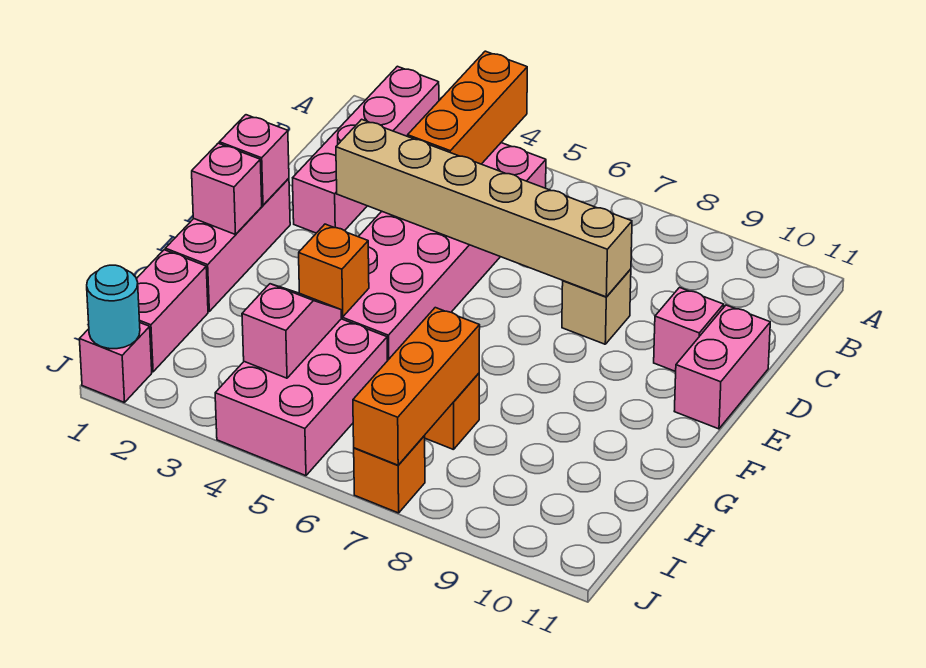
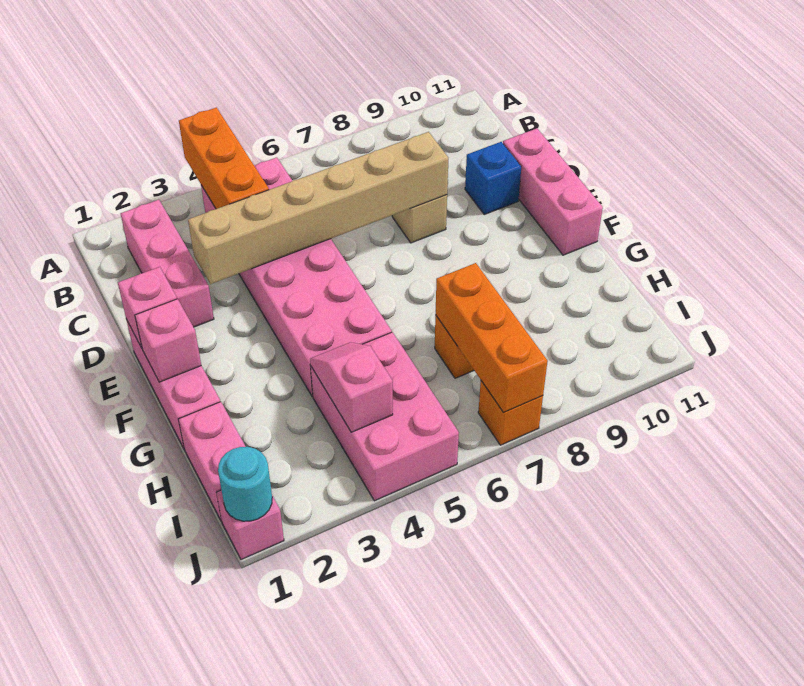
pink 1x4 brick [293,66,439,233] -> pink 1x3 brick [120,200,214,327]
pink 1x1 brick [654,288,724,372] -> blue 1x1 brick [465,142,521,214]
pink 1x2 brick [674,305,770,429] -> pink 1x3 brick [503,129,603,255]
orange 1x1 brick [299,224,369,317] -> none

